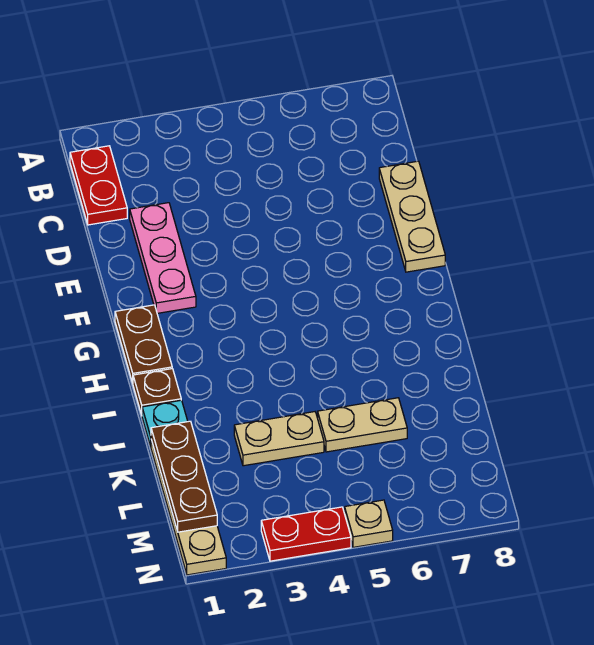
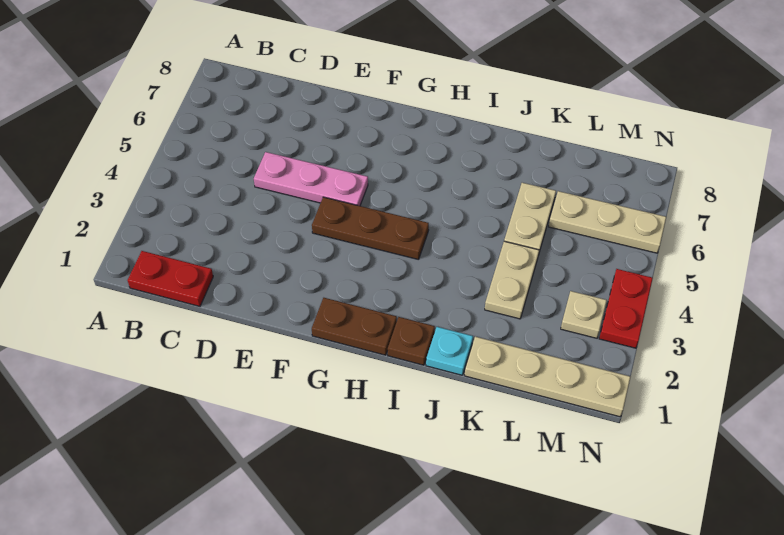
pink 1x3 plate [130,203,196,313] -> pink 1x3 plate moved to [254,152,368,206]
tan 1x3 plate [379,161,445,272] -> tan 1x3 plate moved to [549,191,666,253]
brown 1x3 plate [151,421,217,532] -> brown 1x3 plate moved to [312,197,429,260]
tan 1x1 plate [345,500,393,547] -> tan 1x1 plate moved to [561,291,607,338]

